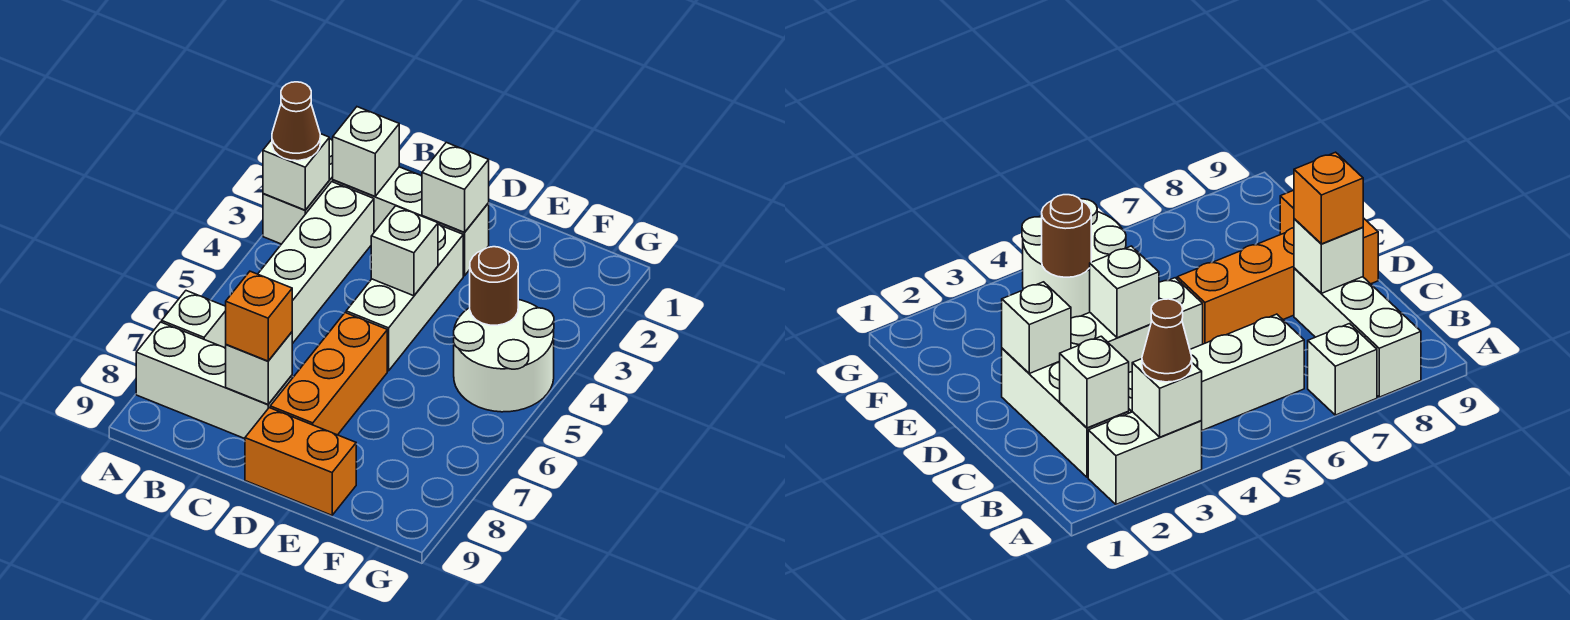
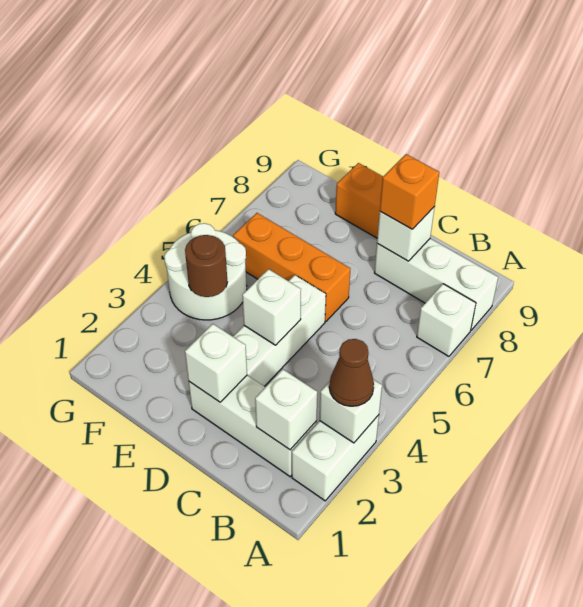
white 1x4 brick [258,182,374,344] -> none
orange 1x3 brick [270,313,387,435] -> orange 1x3 brick turned to [233,213,350,321]

